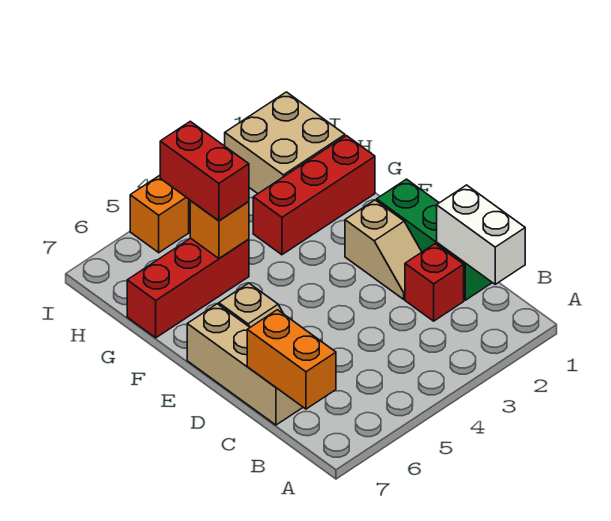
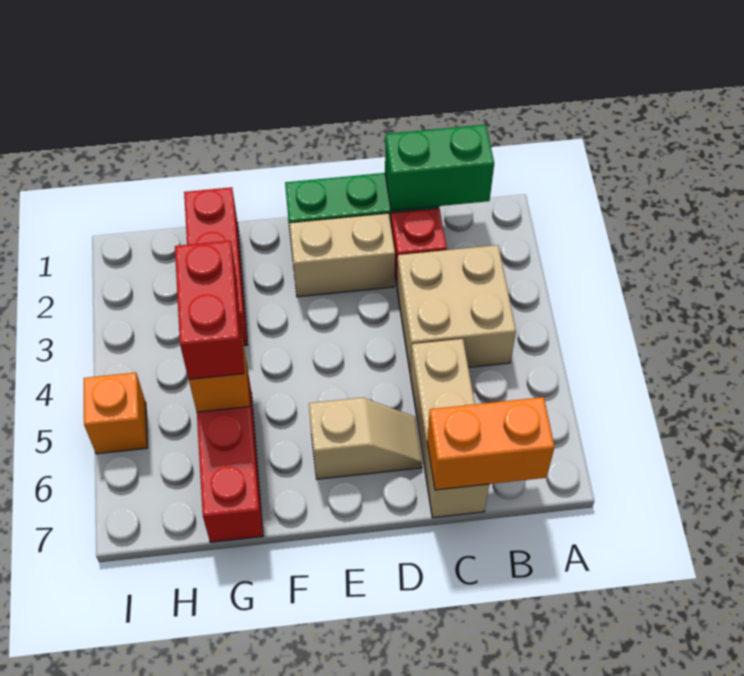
white 1x2 brick [437,185,525,284] -> green 1x2 brick [385,125,494,211]
tan 1x3 brick [187,304,303,425] -> tan 1x3 brick turned to [410,339,489,518]
tan 1x2 slope [345,200,422,299] -> tan 1x2 brick [289,213,395,297]
red 1x2 brick [160,121,249,221] -> red 1x2 brick turned to [175,241,244,379]
tan 2x2 brick [225,92,345,194] -> tan 2x2 brick moved to [397,245,516,372]

